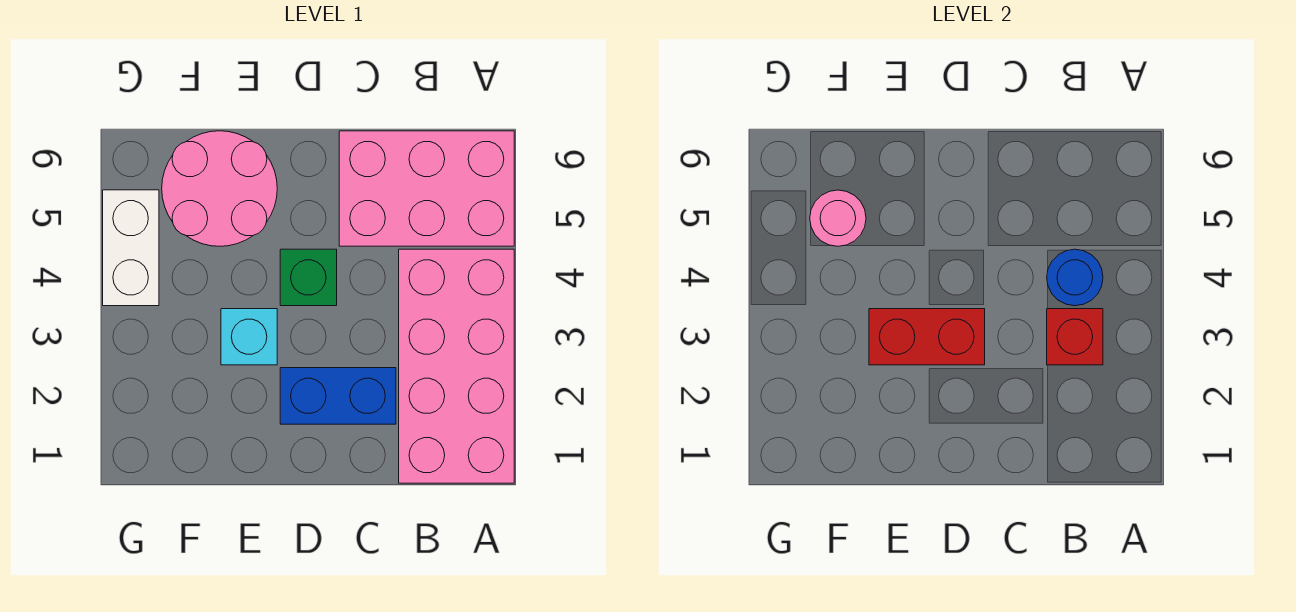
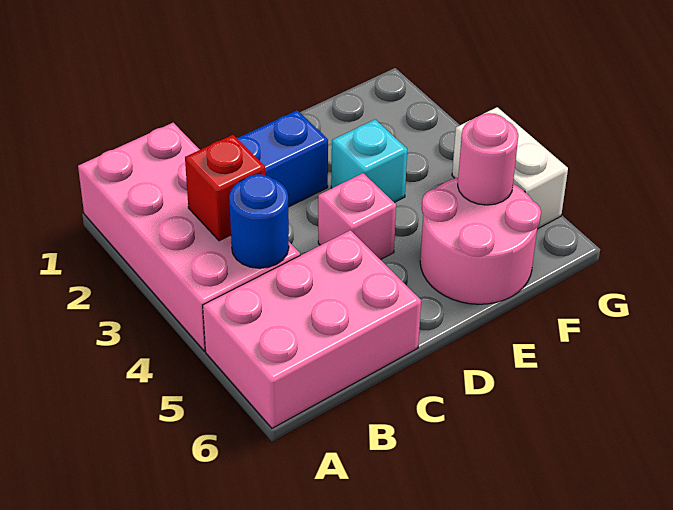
red 1x2 brick [869,309,985,365] -> none
green 1x1 brick [280,249,337,306] -> pink 1x1 brick [318,173,396,260]

